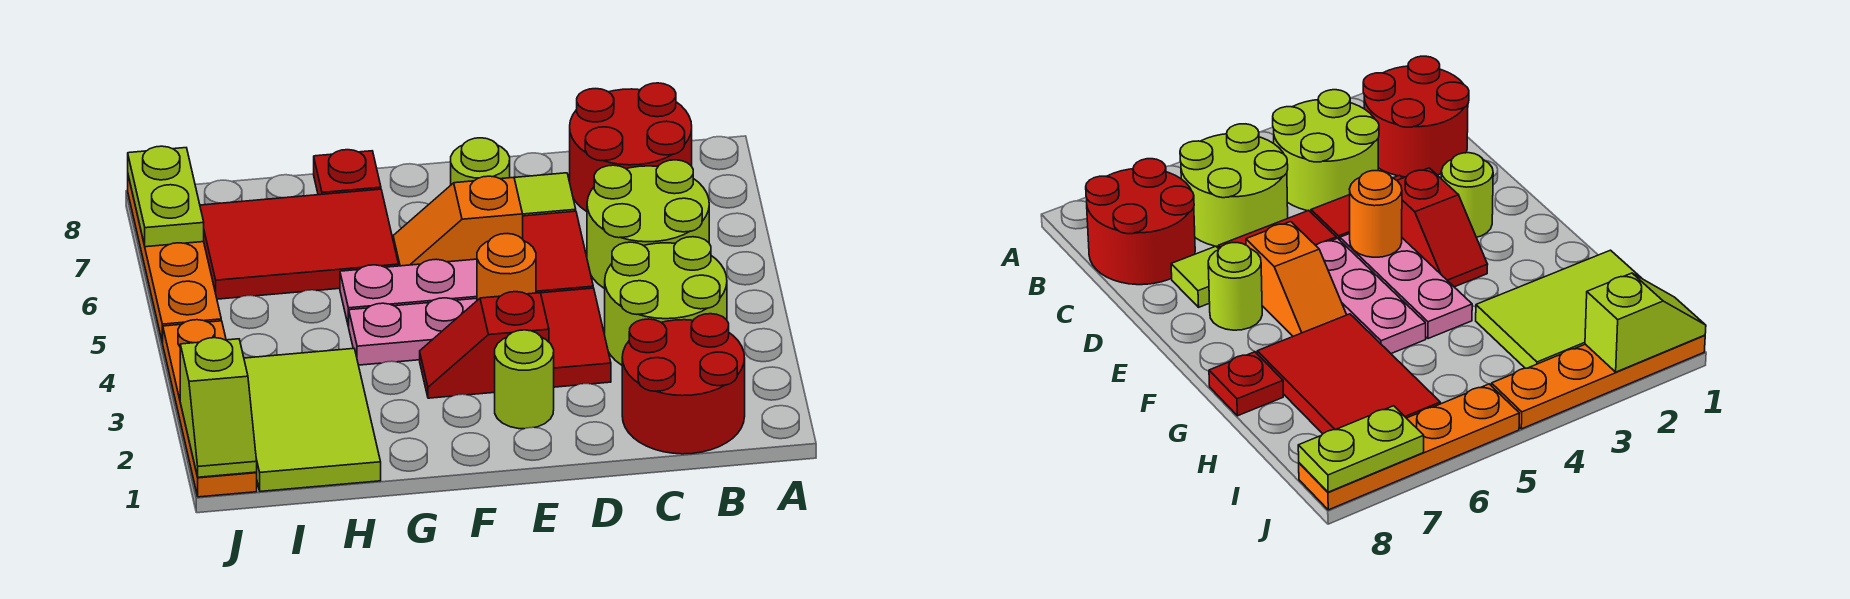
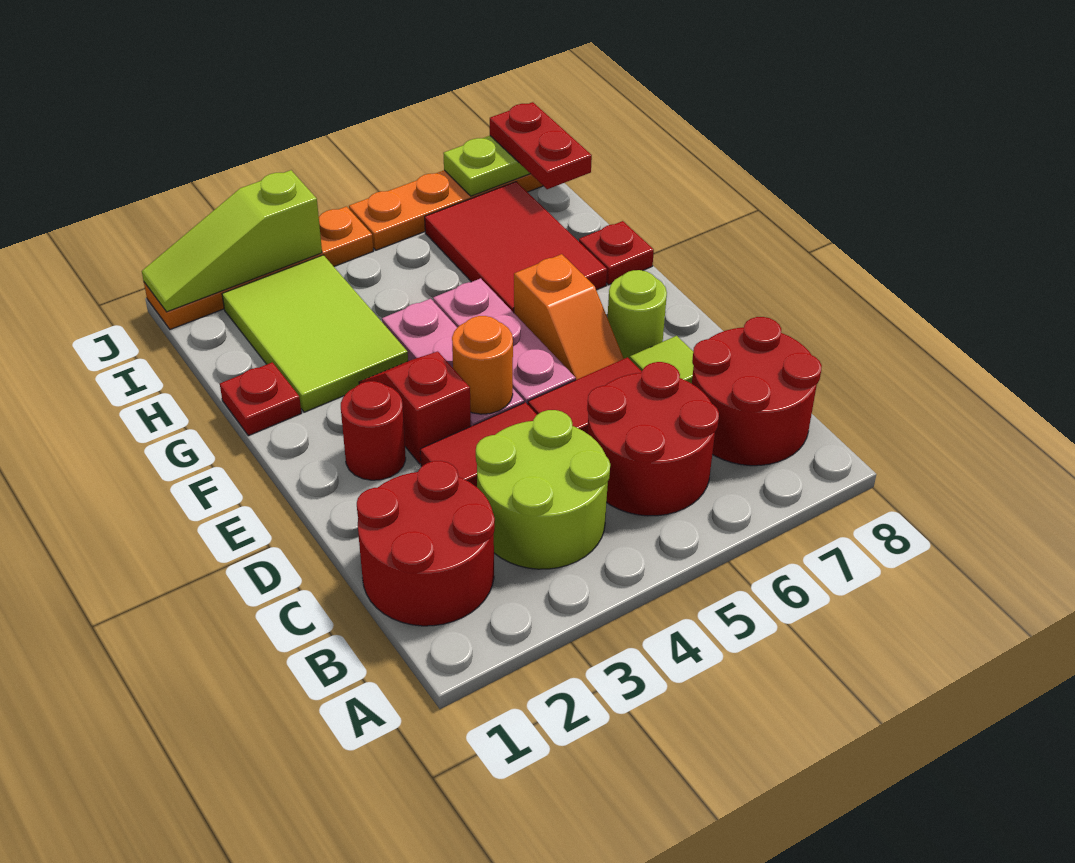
lime 2x2 round brick [587,160,709,289] -> red 2x2 round brick [587,362,719,516]
lime 1x1 round brick [495,330,554,429] -> red 1x1 round brick [341,381,406,480]
orange 1x2 slope [393,176,523,266] -> orange 1x2 slope turned to [514,254,624,380]
none -> red 1x1 plate [220,362,301,436]
lime 2x3 tile [244,348,381,492] -> lime 2x3 tile turned to [222,255,408,412]
none -> red 1x2 plate [490,102,592,189]
lime 1x2 slope [180,338,257,477] -> lime 1x3 slope [142,170,322,312]

